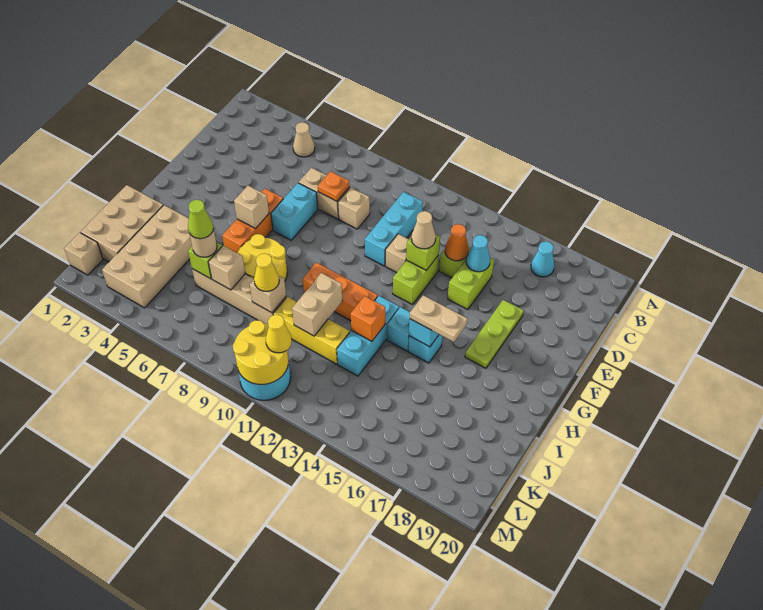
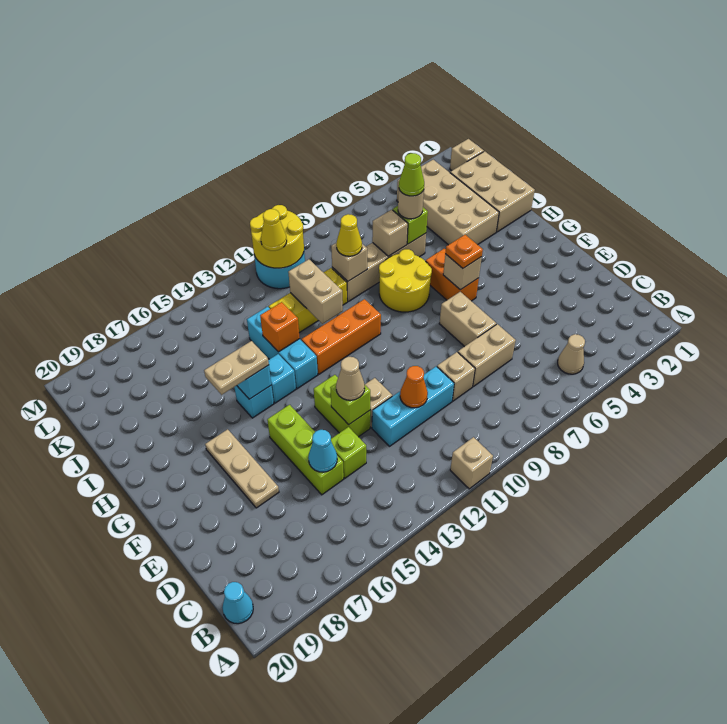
none -> tan 1x1 brick [450,437,493,489]
cyan 1x1 cone [531,241,554,277] -> cyan 1x1 cone moved to [222,582,253,624]
cyan 1x3 brick [365,192,423,266] -> cyan 1x3 brick turned to [372,366,454,446]
orange 1x1 plate [318,171,350,201] -> orange 1x1 plate moved to [445,235,483,268]
orange 1x1 cone [445,224,469,261] -> orange 1x1 cone moved to [400,366,428,408]
lime 1x2 brick [448,258,494,310] -> lime 1x3 brick [267,405,344,495]
cyan 1x2 brick [271,183,318,240] -> tan 1x2 brick [439,292,496,347]
lime 1x3 plate [465,300,524,368] -> tan 1x3 plate [205,429,279,508]
orange 1x3 brick [222,189,283,253] -> orange 1x2 brick [426,249,479,301]

